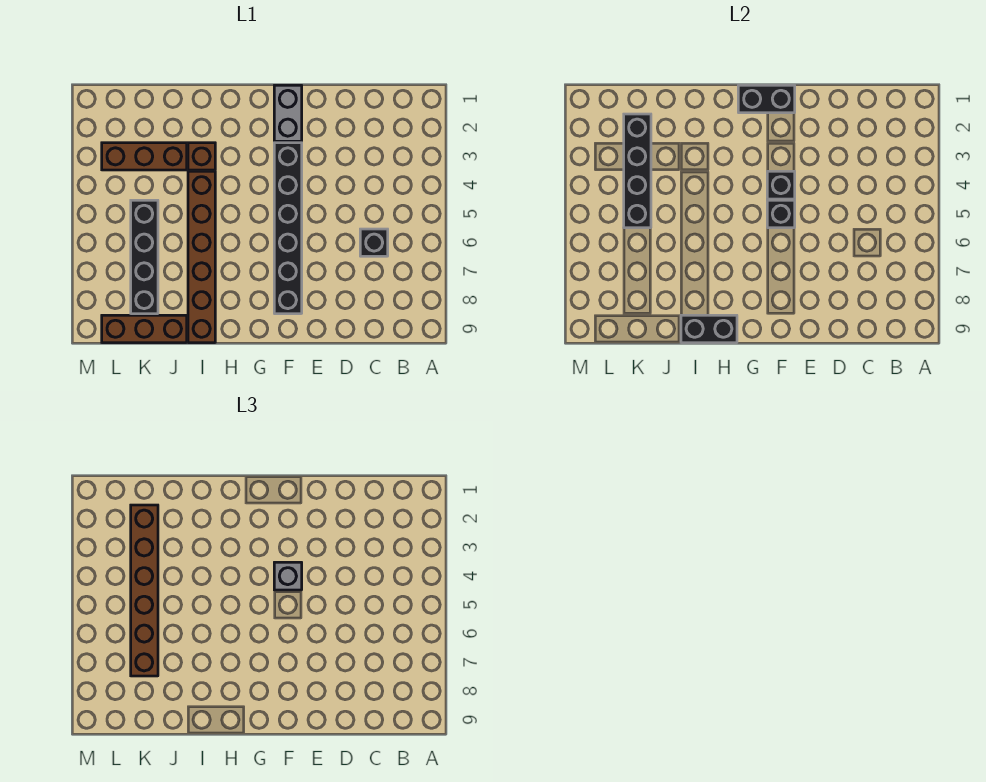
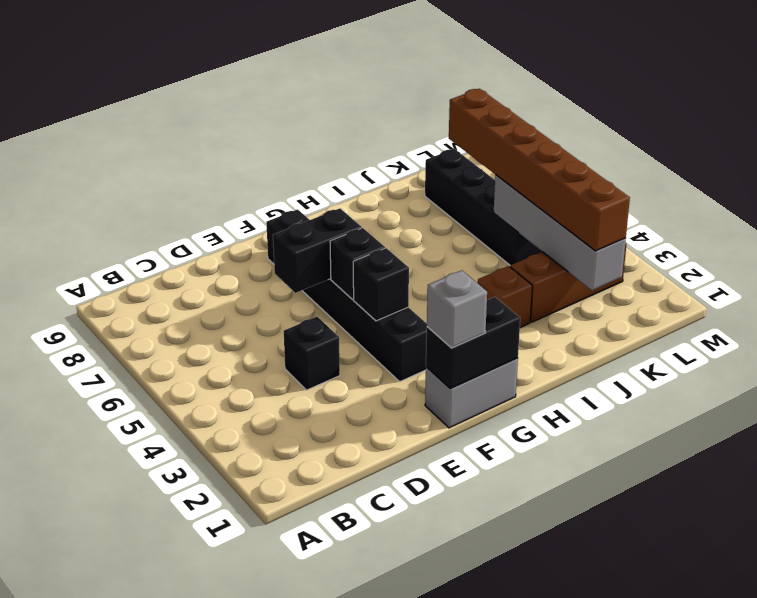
black 1x1 brick [360,229,388,256] -> black 1x1 brick moved to [284,317,340,390]
grey 1x2 brick [274,85,302,141] -> grey 1x2 brick turned to [425,358,518,428]
grey 1x1 brick [274,562,302,590] -> grey 1x1 brick moved to [427,270,487,348]
black 1x2 brick [681,315,737,343] -> black 1x2 brick moved to [273,208,362,293]
brown 1x6 brick [188,171,215,343] -> none
brown 1x3 brick [102,315,187,343] -> none
black 1x4 brick [624,114,651,228] -> grey 1x4 brick [494,175,626,290]

